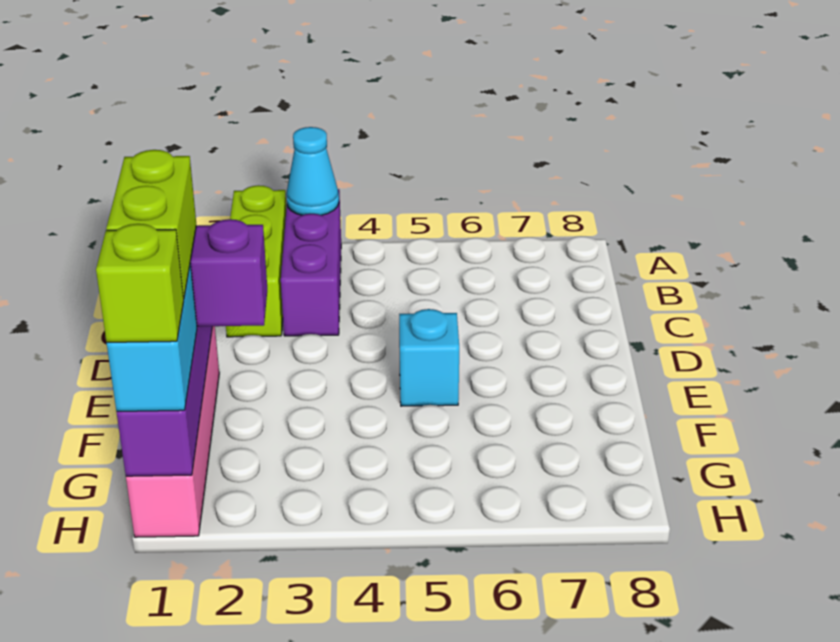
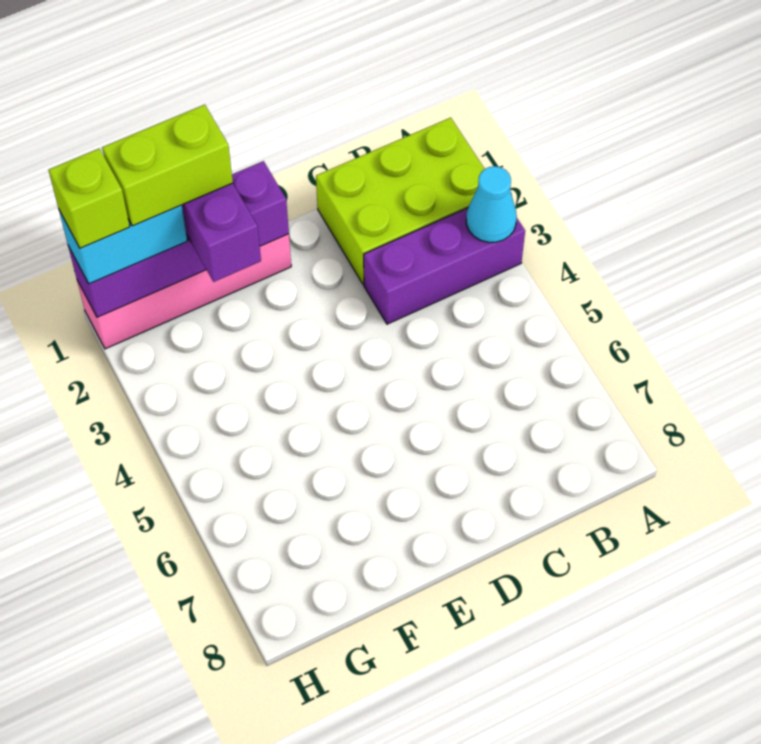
lime 1x3 brick [226,185,286,337] -> lime 2x3 brick [316,118,484,284]
cyan 1x1 brick [399,309,459,406] -> none

